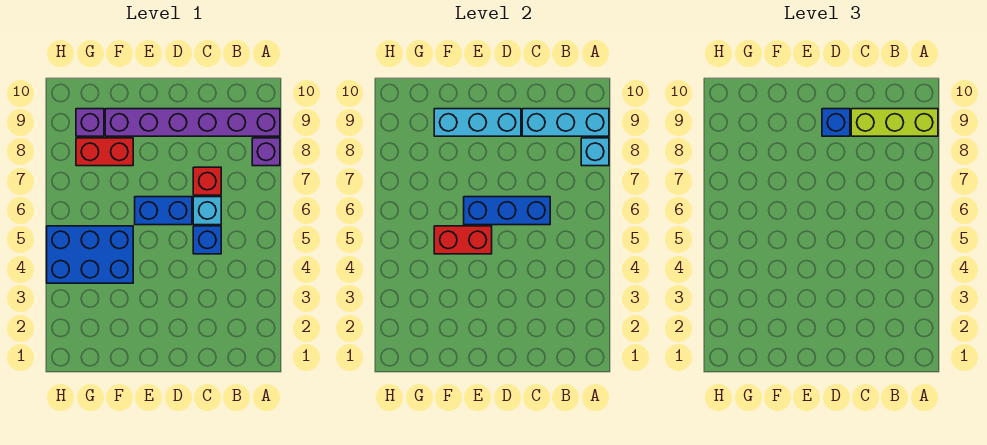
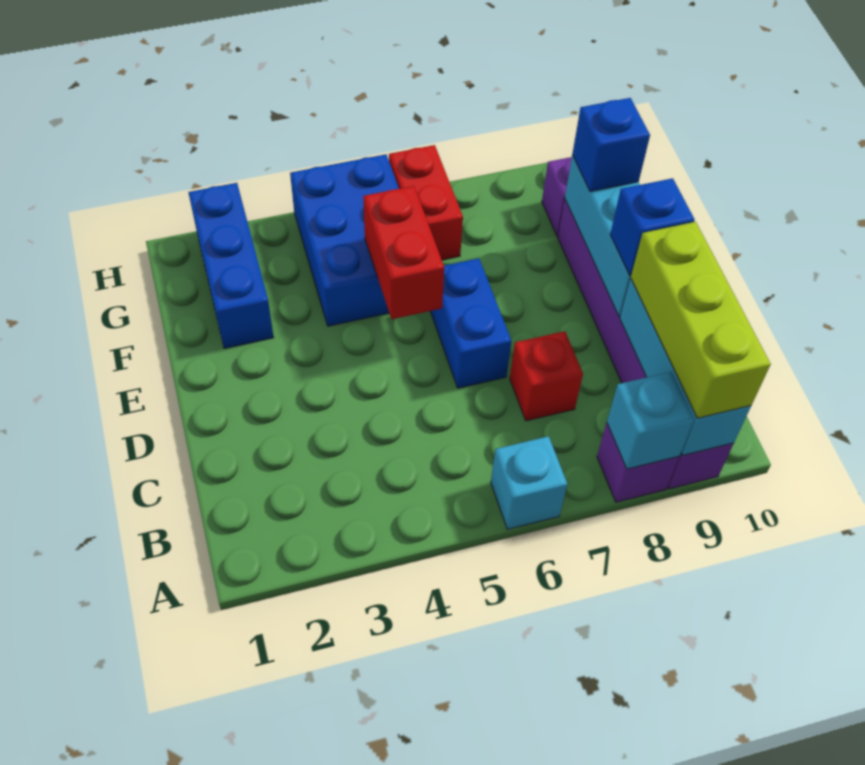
blue 1x1 brick [193,226,221,254] -> blue 1x1 brick moved to [572,98,650,191]
cyan 1x1 brick [193,197,221,225] -> cyan 1x1 brick moved to [491,436,567,529]
blue 1x3 brick [464,197,550,225] -> blue 1x3 brick moved to [188,183,274,348]
red 1x2 brick [76,138,133,166] -> red 1x2 brick moved to [389,145,463,260]

